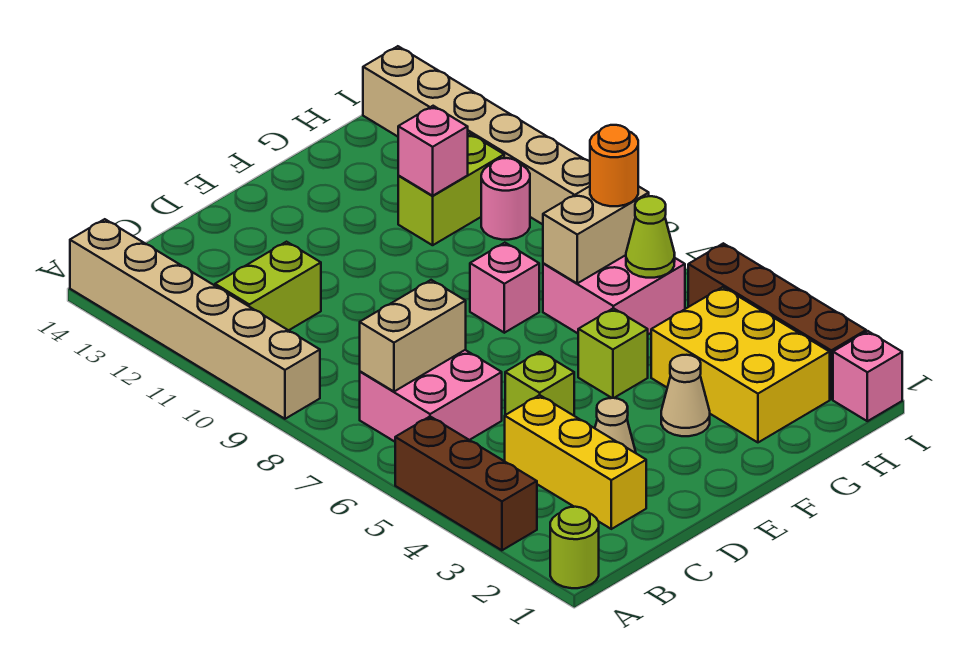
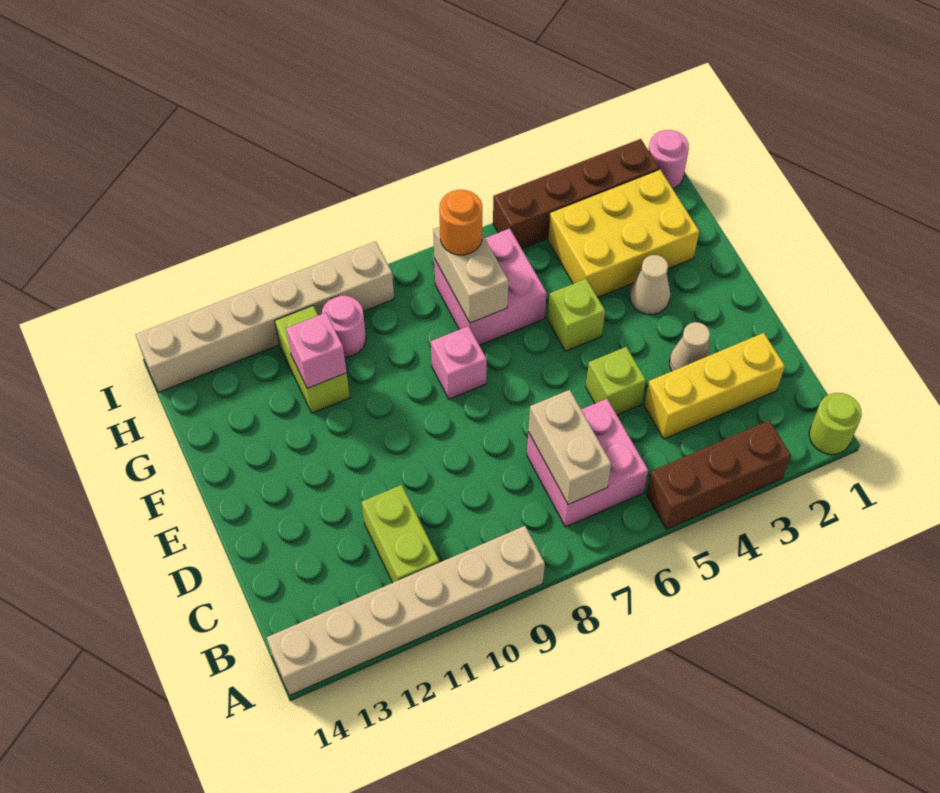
lime 1x1 cone [626,196,675,278] -> none
pink 1x1 brick [833,331,902,421] -> pink 1x1 round brick [649,130,689,189]

